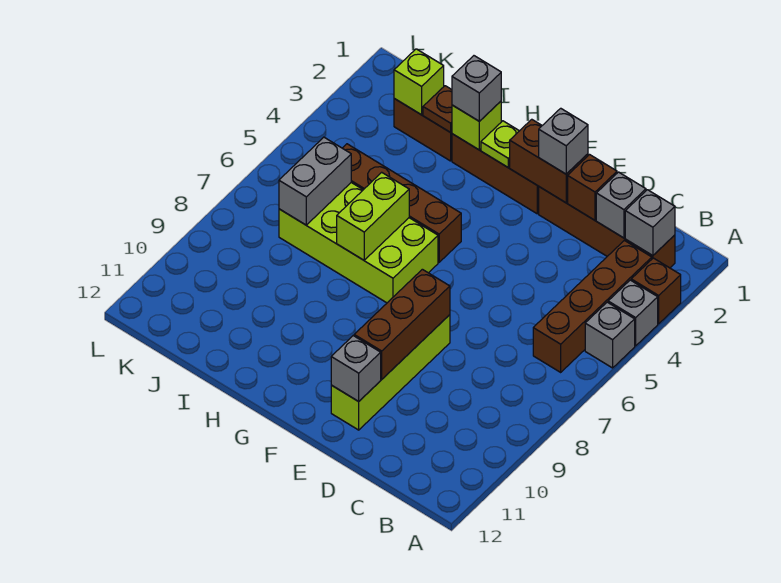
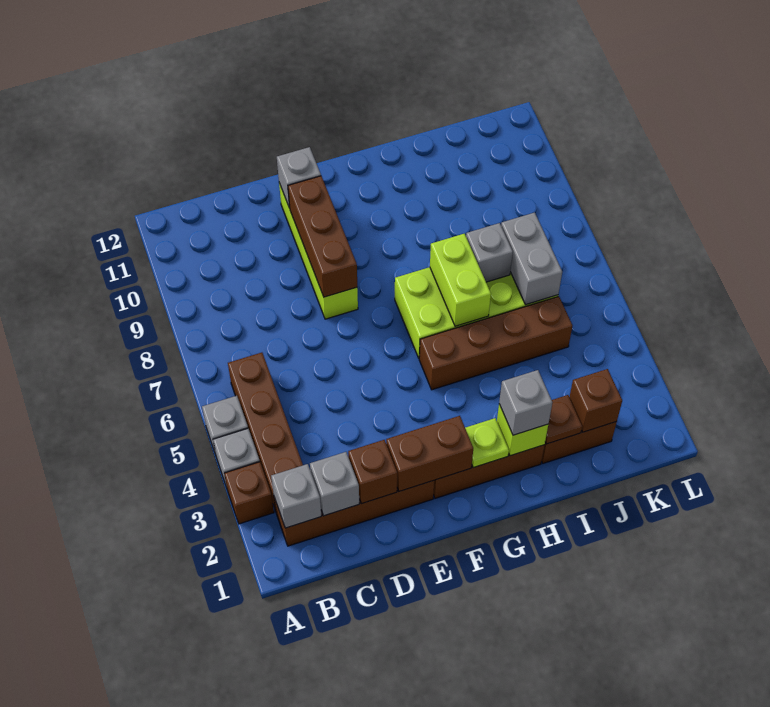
grey 1x1 brick [539,108,588,174] -> grey 1x1 brick moved to [466,223,513,282]
lime 1x1 brick [394,49,444,115] -> brown 1x1 brick [569,369,622,432]

